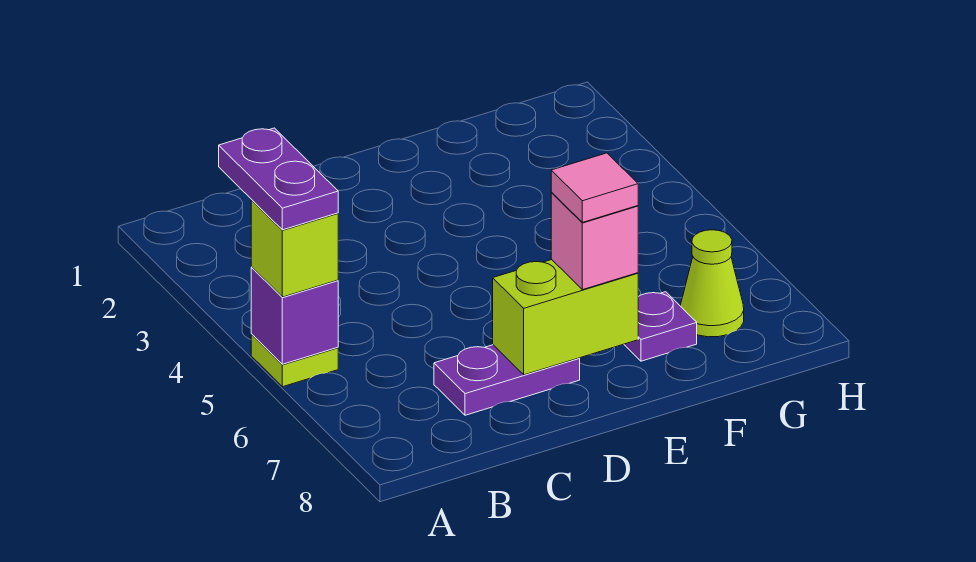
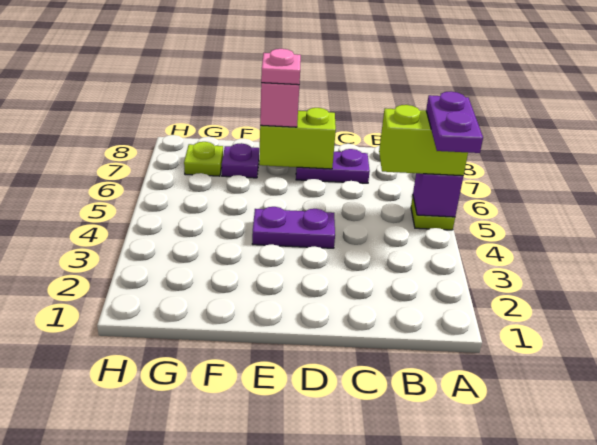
lime 1x1 brick [251,200,338,297] -> lime 1x2 brick [379,105,468,176]
none -> purple 1x2 plate [252,207,335,248]
pink 1x1 tile [551,153,638,222] -> pink 1x1 plate [261,49,301,85]
lime 1x1 cone [680,230,744,337] -> lime 1x1 plate [184,142,223,176]

